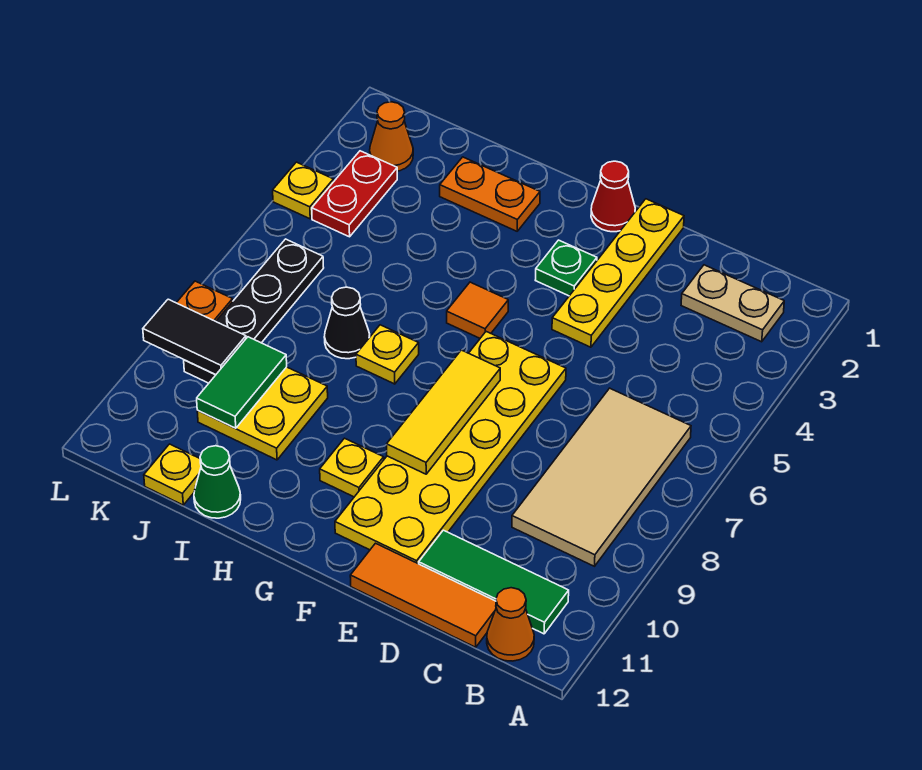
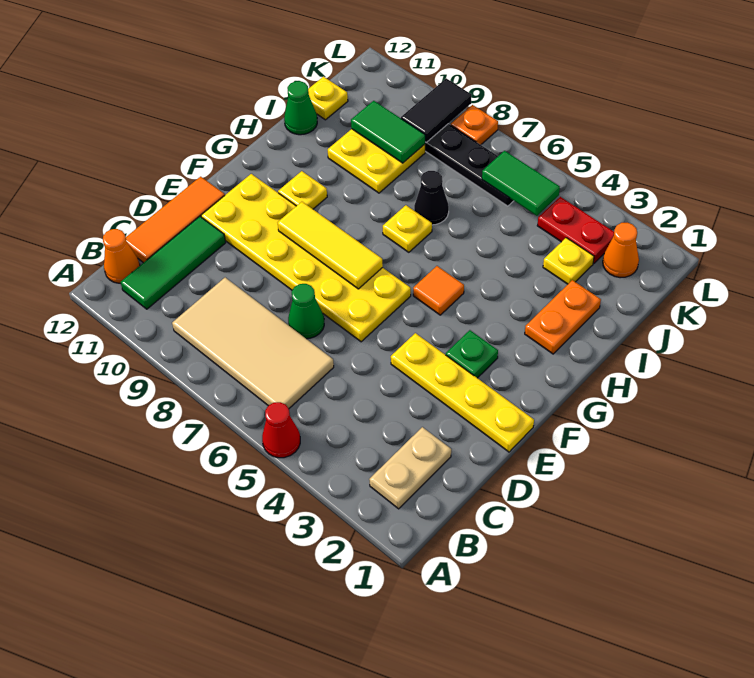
none -> green 1x1 cone [288,284,324,339]
red 1x1 cone [591,161,635,232] -> red 1x1 cone moved to [262,402,300,458]
none -> green 1x2 tile [482,151,560,216]
yellow 1x1 plate [273,162,334,219] -> yellow 1x1 plate moved to [543,238,594,284]

